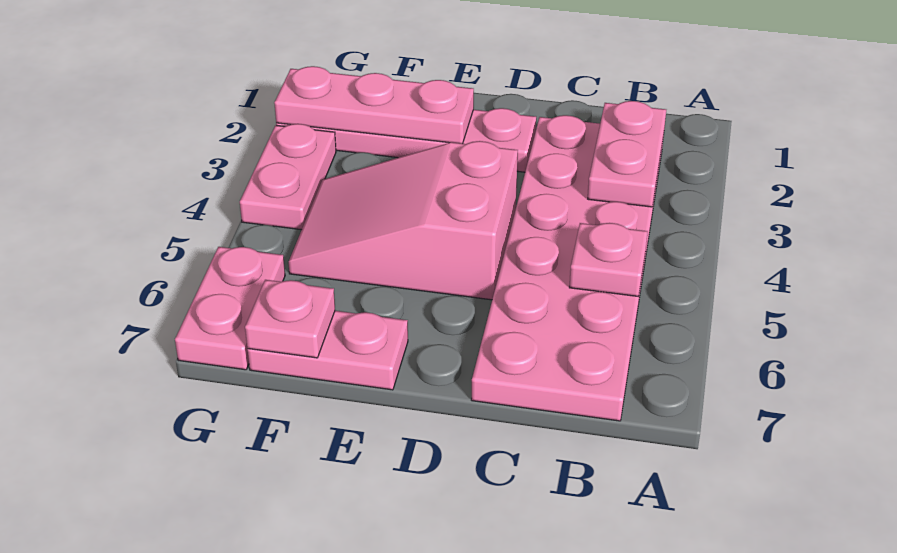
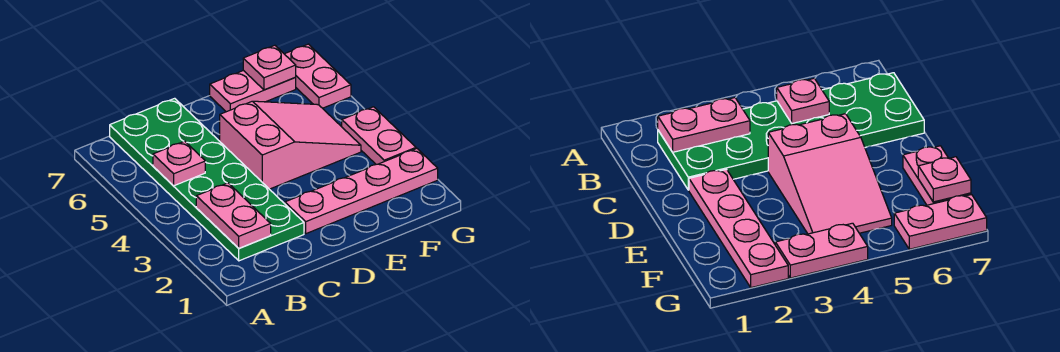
pink 2x6 plate [471,115,664,421] -> green 2x6 plate [110,98,304,261]
pink 1x3 plate [274,66,474,144] -> none

